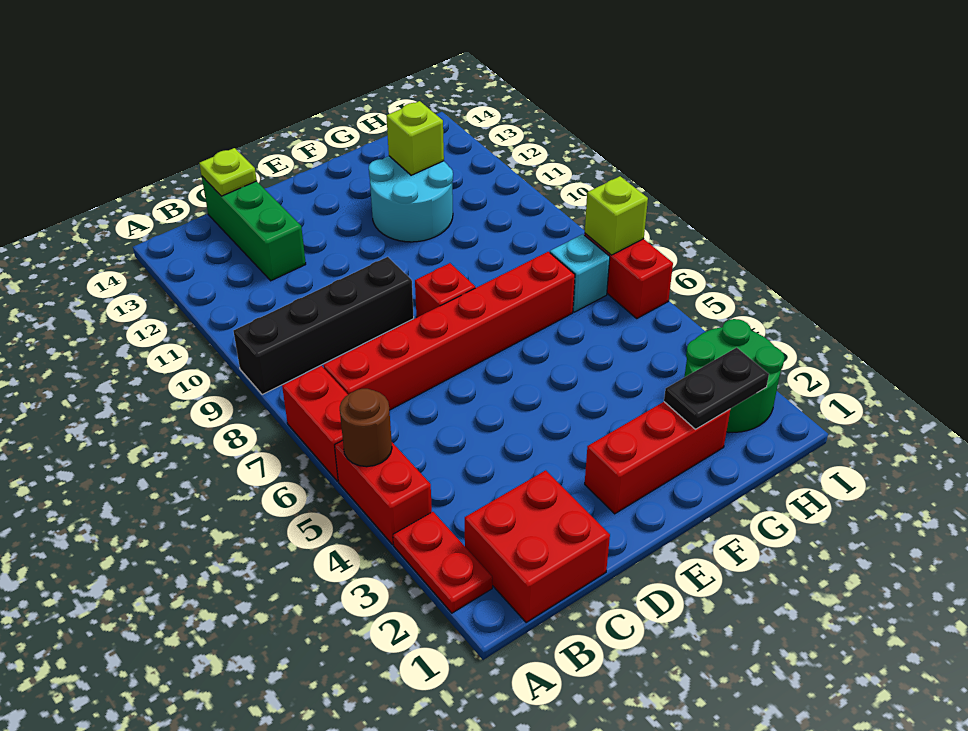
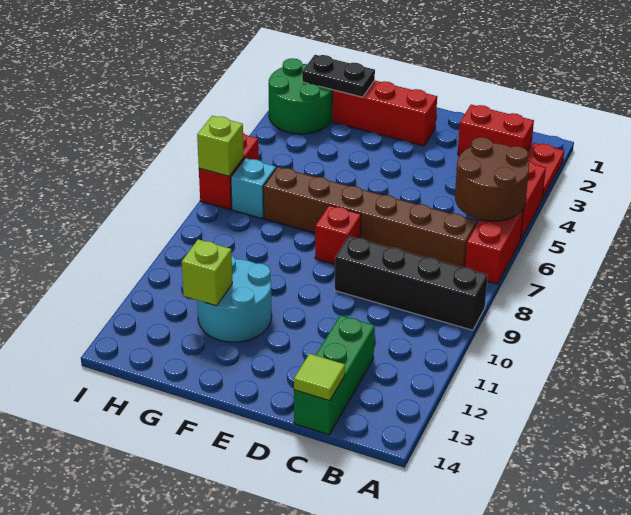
brown 1x1 round brick [340,389,392,467] -> brown 2x2 round brick [455,137,529,221]
red 2x2 brick [465,470,610,622] -> red 1x2 brick [458,105,534,155]
red 1x6 brick [323,252,575,410] -> brown 1x6 brick [263,167,477,267]
lime 1x1 plate [199,148,257,196] -> lime 1x1 tile [294,354,345,401]

